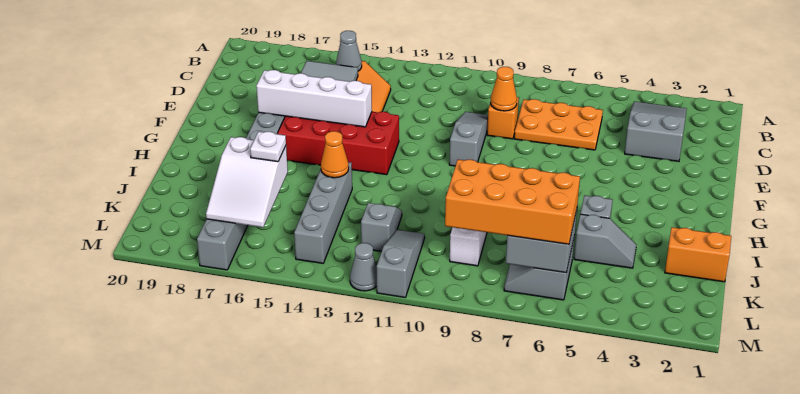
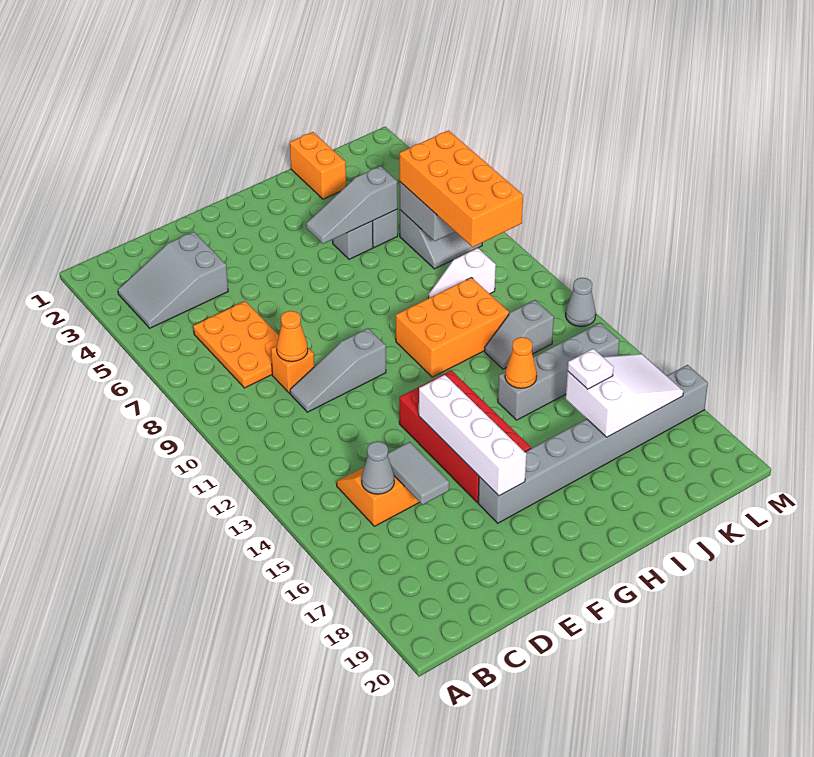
none -> orange 2x3 brick [396,277,509,377]
grey 1x3 slope [377,230,425,297] -> grey 1x3 slope moved to [306,166,398,244]

